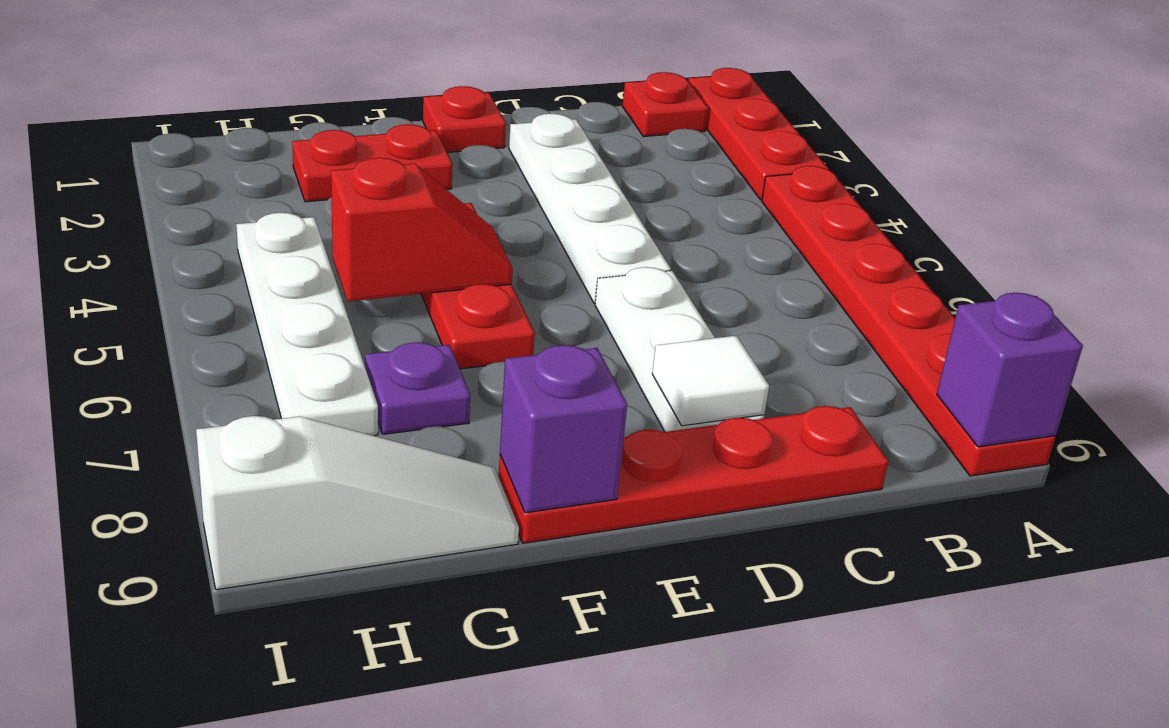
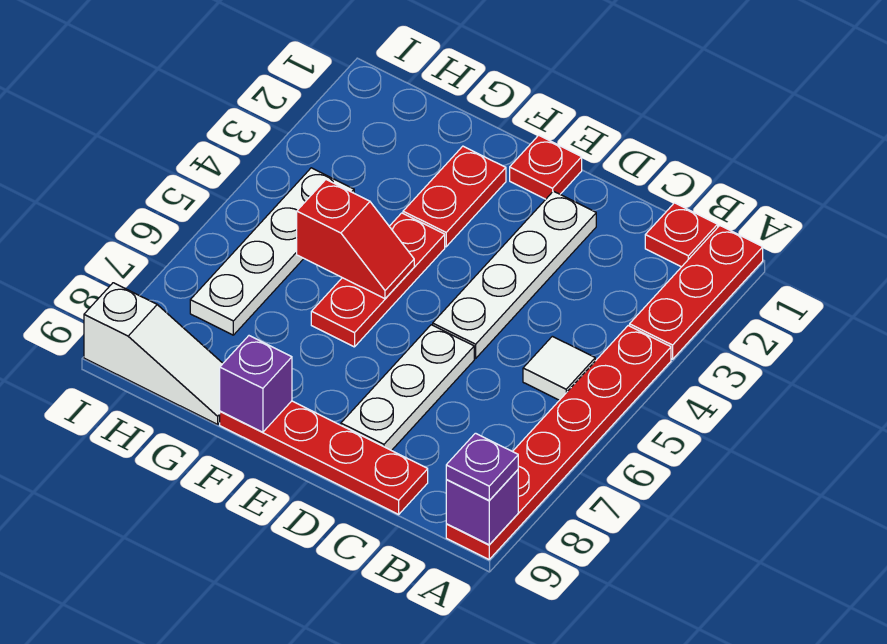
white 1x1 tile [652,336,769,426] -> white 1x1 tile moved to [523,336,595,400]
red 1x2 plate [292,124,452,202] -> red 1x2 plate turned to [403,146,506,247]
purple 1x1 plate [365,342,470,434] -> purple 1x1 plate moved to [446,433,518,500]

